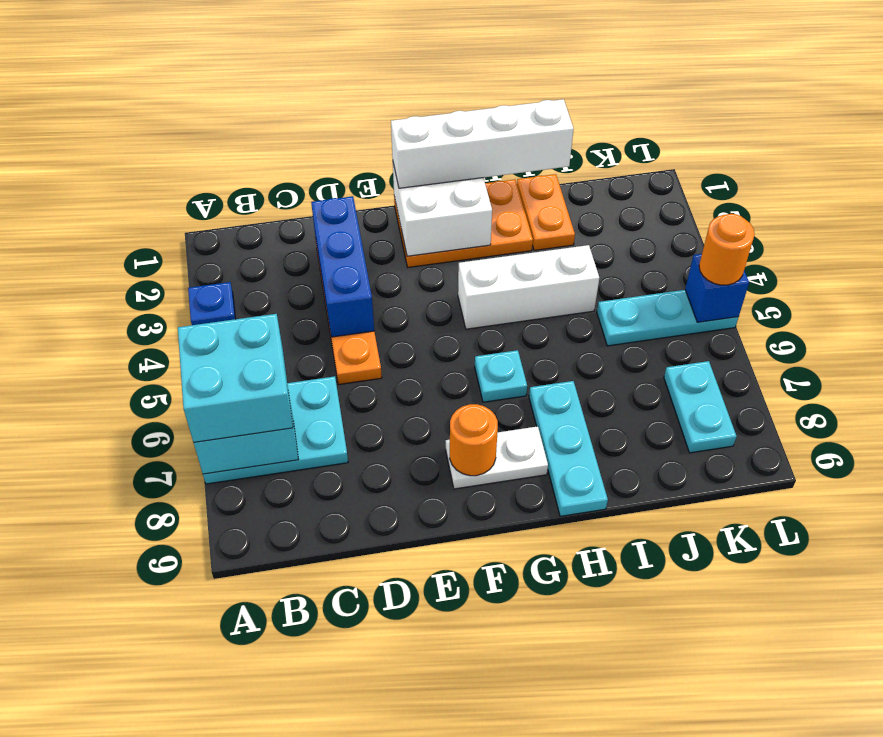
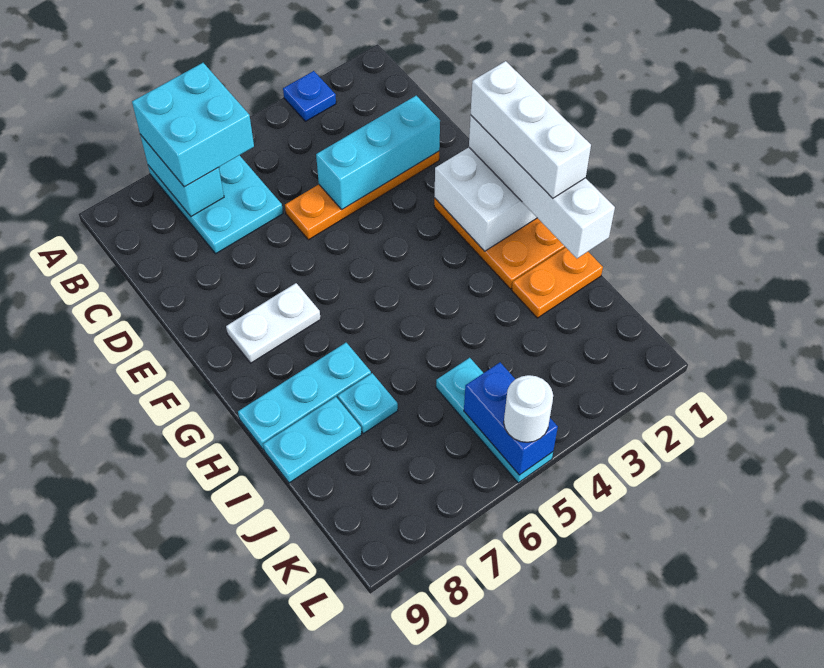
blue 1x3 brick [311,196,374,337] -> cyan 1x3 brick [316,96,440,209]
white 1x2 plate [446,426,548,489] -> white 1x2 plate turned to [226,283,321,363]
orange 1x1 round brick [450,404,498,476] -> none
white 1x3 brick [458,245,599,329] -> white 1x3 brick moved to [471,61,591,198]
cyan 1x1 plate [475,350,527,402] -> cyan 1x1 plate moved to [338,373,398,434]
cyan 1x2 plate [664,361,736,453] -> cyan 1x2 plate moved to [263,397,361,483]
blue 1x1 brick [685,254,749,322] -> blue 1x2 brick [464,362,558,475]
orange 1x1 round brick [699,214,755,285] -> white 1x1 round brick [504,375,553,442]

